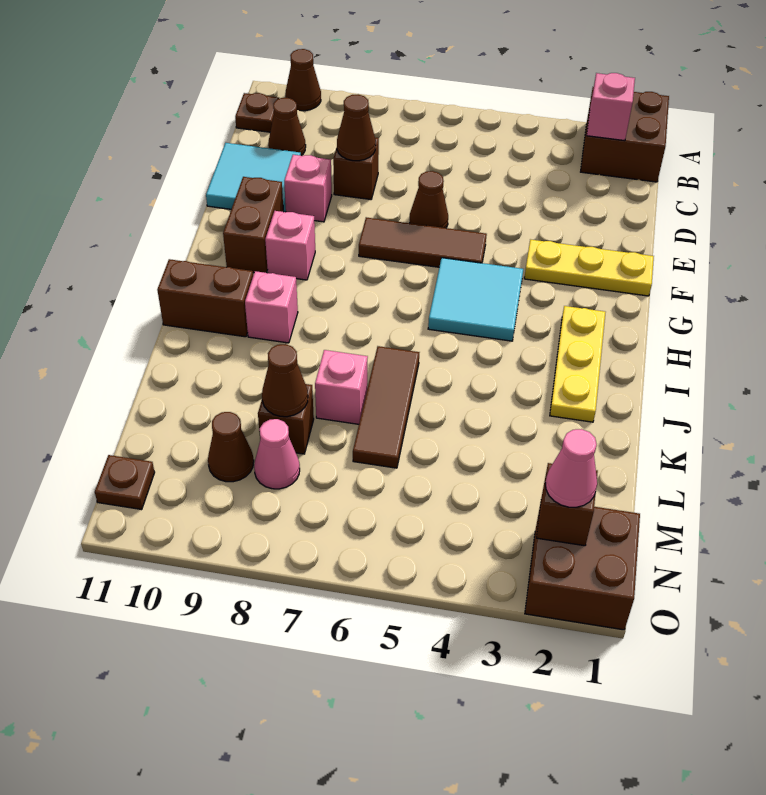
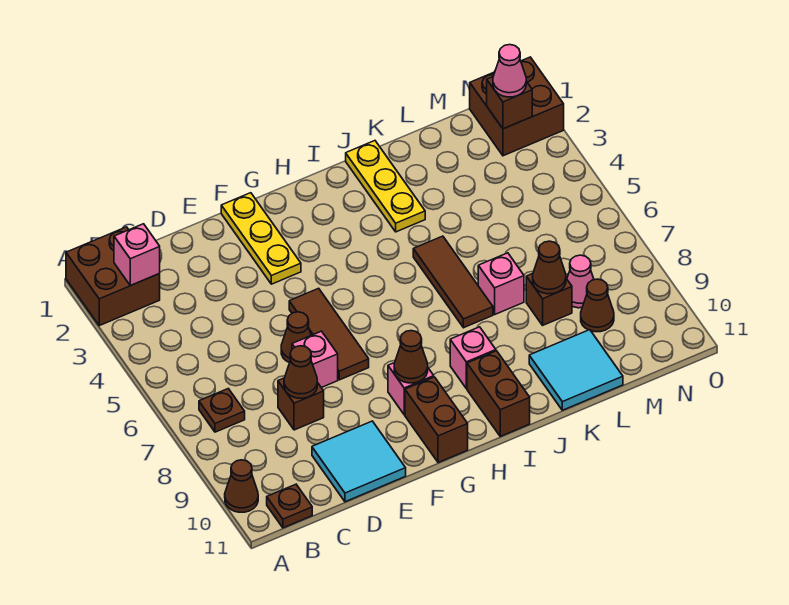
brown 1x1 cone [268,98,306,156] -> brown 1x1 cone moved to [394,331,428,383]
pink 1x1 brick [284,155,332,222] -> pink 1x1 brick moved to [292,331,338,388]
brown 1x2 brick [223,177,284,273] -> brown 1x2 brick turned to [405,377,468,463]
cyan 2x2 tile [428,258,523,341] -> cyan 2x2 tile moved to [529,330,623,410]
yellow 1x3 plate [550,306,606,422] -> yellow 1x3 plate turned to [346,141,425,232]
brown 1x3 tile [353,346,419,468] -> brown 1x3 tile turned to [413,236,493,328]
brown 1x1 plate [95,455,155,510] -> brown 1x1 plate moved to [199,389,245,432]

